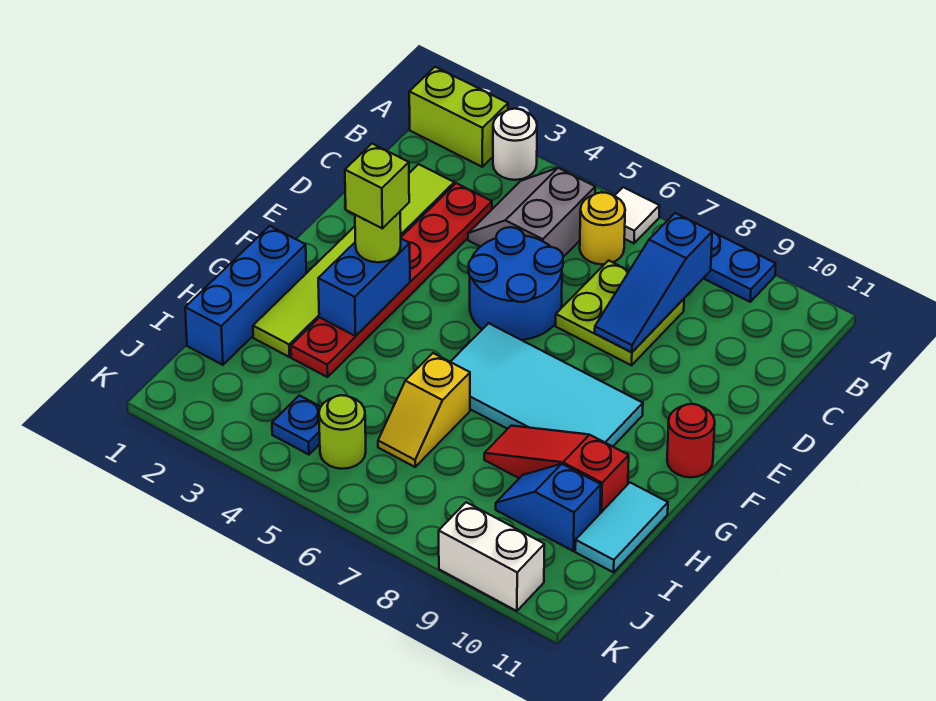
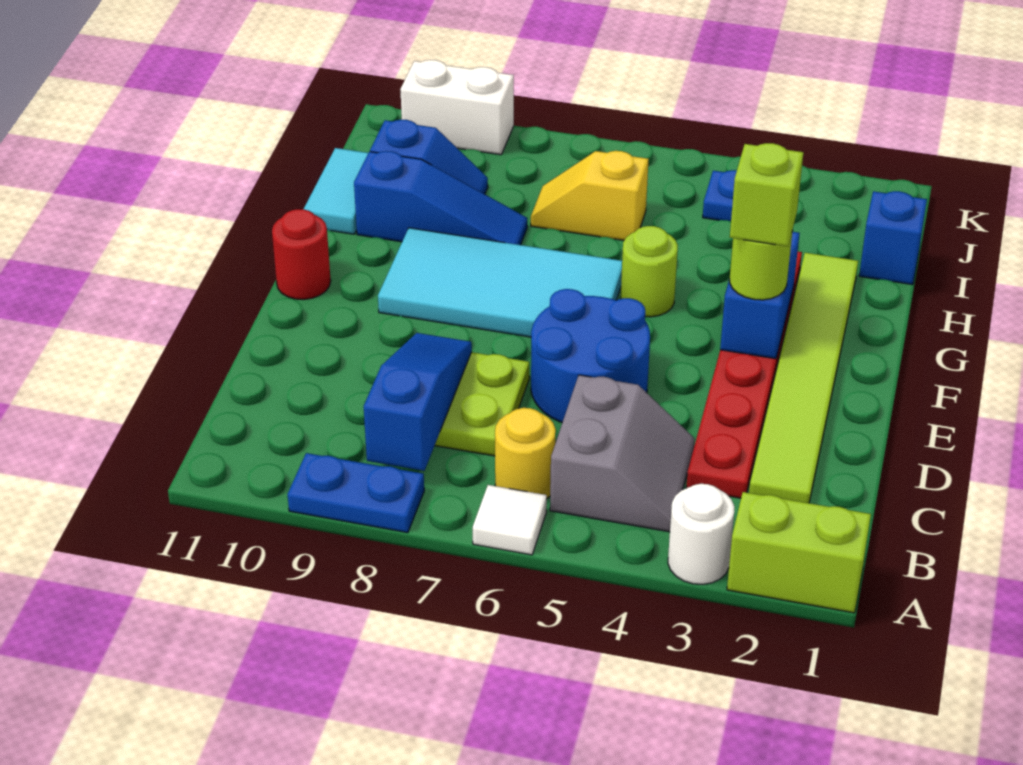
blue 1x3 brick [185,226,306,365] -> blue 1x1 brick [859,191,927,285]
yellow 1x2 slope [378,353,470,467] -> yellow 1x2 slope turned to [531,151,649,240]
red 1x3 slope [484,426,629,513] -> blue 1x3 slope [354,151,527,245]
lime 1x1 round brick [319,395,366,469] -> lime 1x1 round brick moved to [621,226,678,317]

